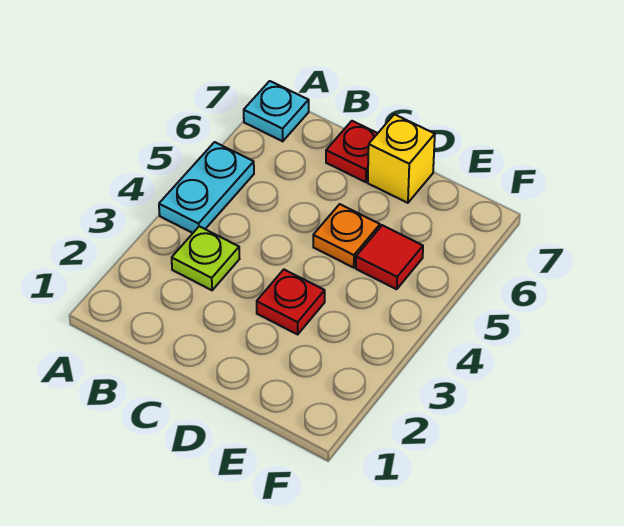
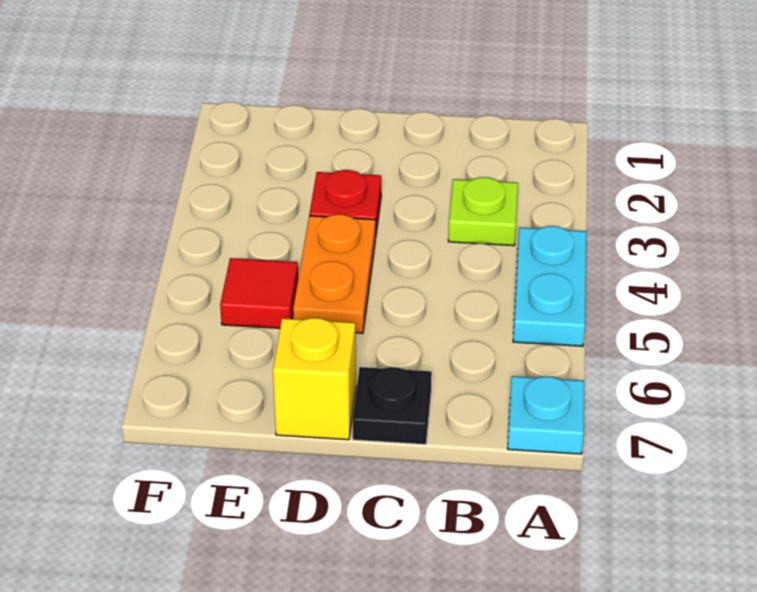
red 1x1 plate [326,121,378,182] -> black 1x1 plate [353,367,432,444]
orange 1x1 plate [313,204,380,268] -> orange 1x2 plate [293,214,375,333]

